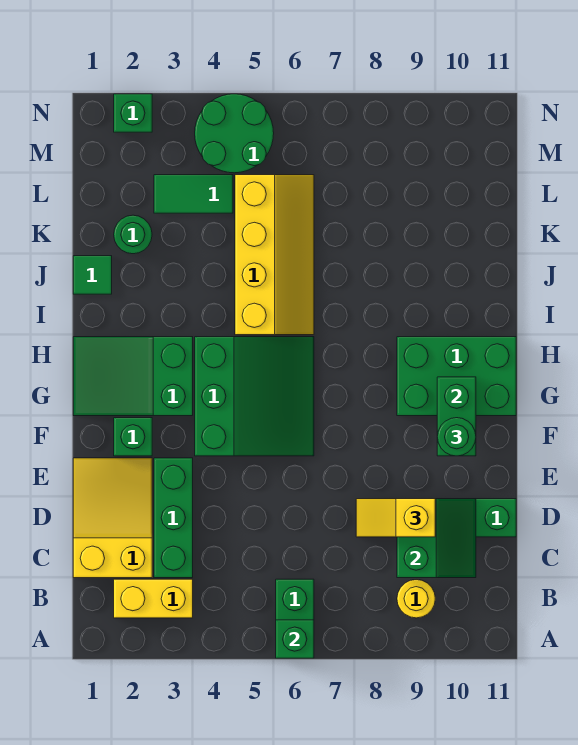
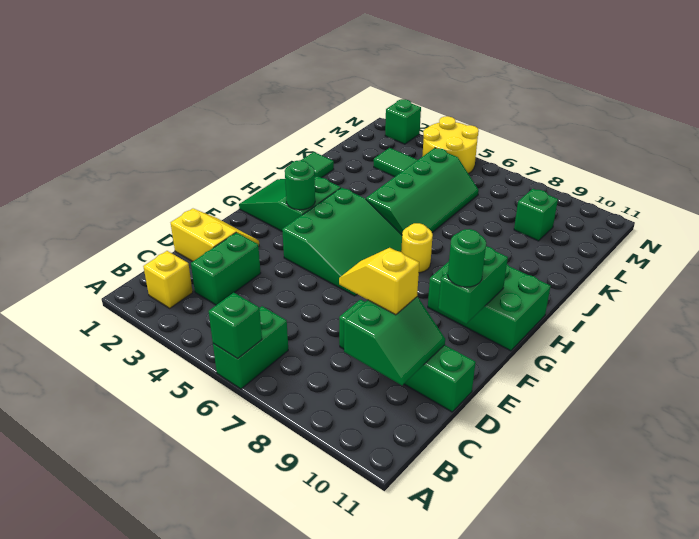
yellow 1x2 brick [114,579,193,618] -> yellow 1x1 brick [143,251,193,308]
yellow 1x1 round brick [397,580,435,618] -> yellow 1x1 round brick moved to [401,223,433,273]
yellow 2x3 slope [73,458,152,578] -> yellow 2x2 slope [171,209,259,262]
green 1x3 brick [154,458,193,578] -> green 1x2 brick [191,232,261,305]
green 1x1 brick [114,418,152,456] -> green 1x1 brick moved to [514,189,558,241]
yellow 2x4 slope [235,175,314,335] -> green 2x4 slope [366,148,479,235]
green 1x1 round brick [114,215,152,254] -> green 1x1 round brick moved to [285,160,315,210]
green 2x2 round brick [195,94,274,173] -> yellow 2x2 round brick [422,116,479,174]

